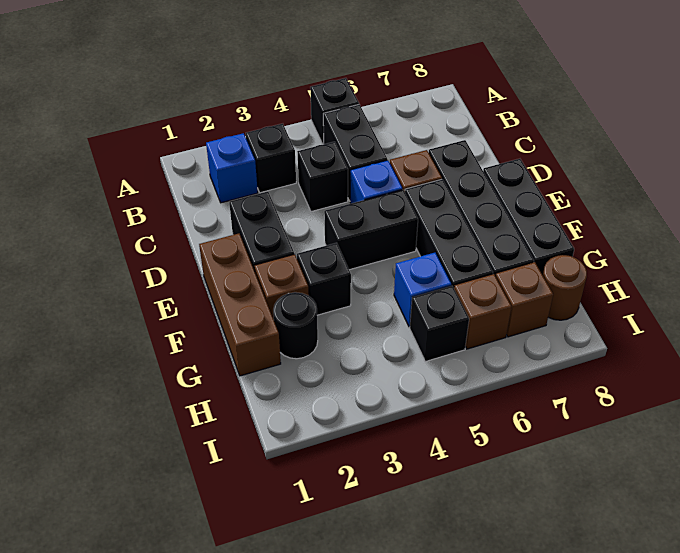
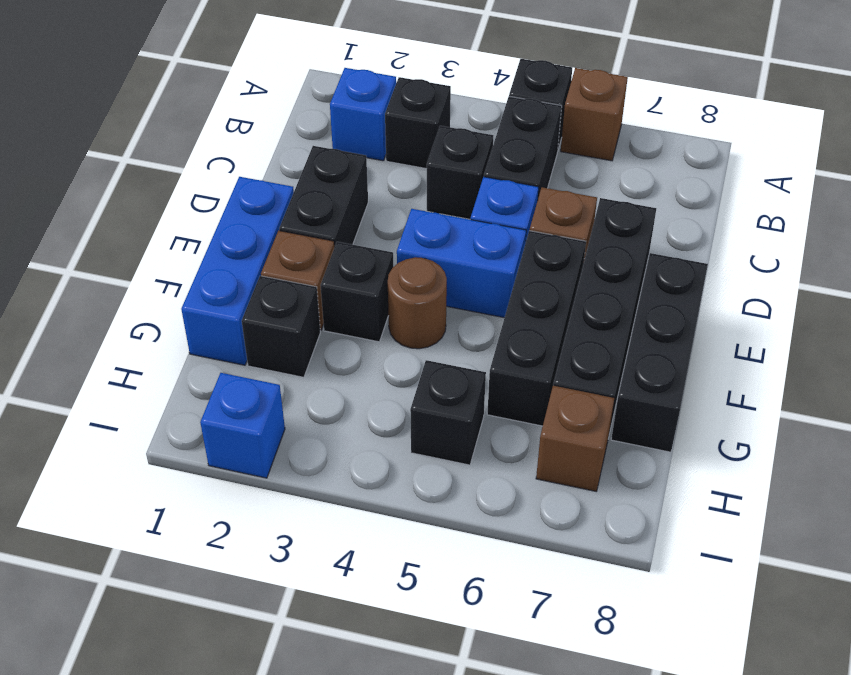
brown 1x3 brick [199,234,281,376] -> blue 1x3 brick [181,177,294,365]
black 1x2 brick [324,190,418,270] -> blue 1x2 brick [397,209,526,318]
black 1x1 round brick [273,292,318,359] -> black 1x1 brick [242,276,320,377]
blue 1x1 brick [394,253,451,327] -> blue 1x1 brick moved to [200,373,285,478]
brown 1x1 brick [454,274,511,349] -> brown 1x1 brick moved to [561,68,628,161]
brown 1x1 round brick [543,255,587,320] -> brown 1x1 round brick moved to [388,257,447,349]

